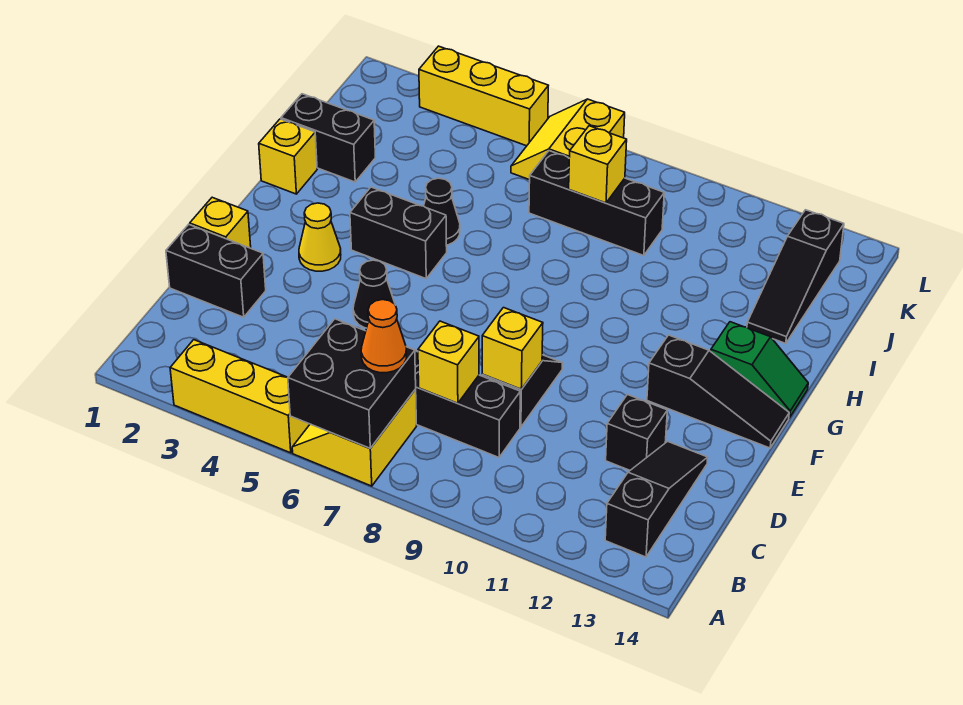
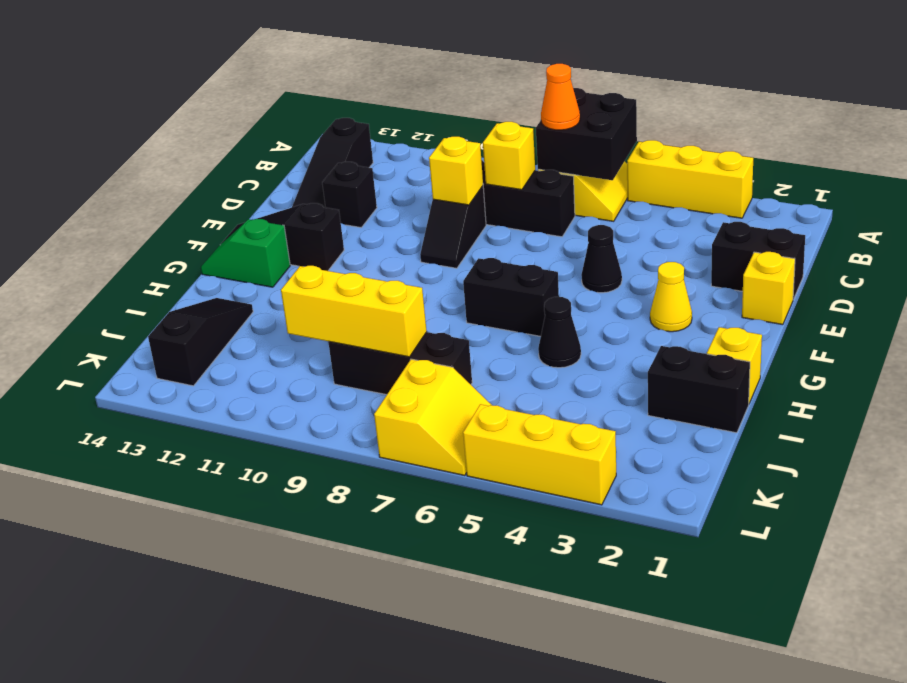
black 1x2 brick [350,187,447,279] -> black 1x2 brick moved to [463,258,559,336]
yellow 1x1 brick [569,126,627,203] -> yellow 1x3 brick [281,266,427,357]

